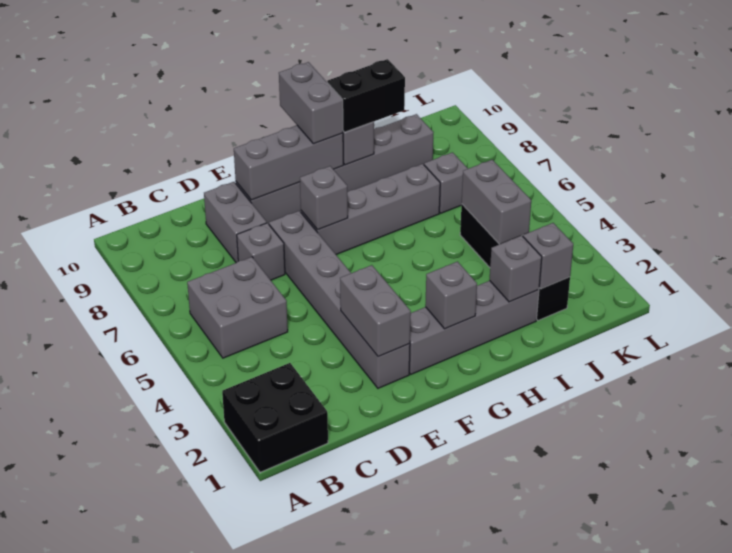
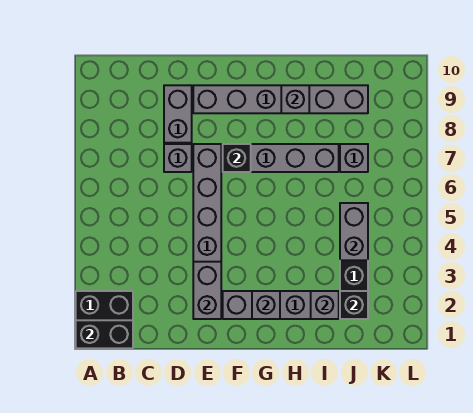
grey 2x2 brick [187,257,288,358] -> none
grey 1x3 brick [234,125,343,200] -> none
grey 1x1 brick [300,166,348,230] -> black 1x1 brick [223,144,251,172]
grey 1x2 brick [279,62,343,144] -> none
black 1x2 brick [327,59,405,132] -> black 1x2 brick moved to [76,320,133,348]
grey 1x1 brick [523,223,573,289] -> black 1x1 brick [340,291,368,319]

